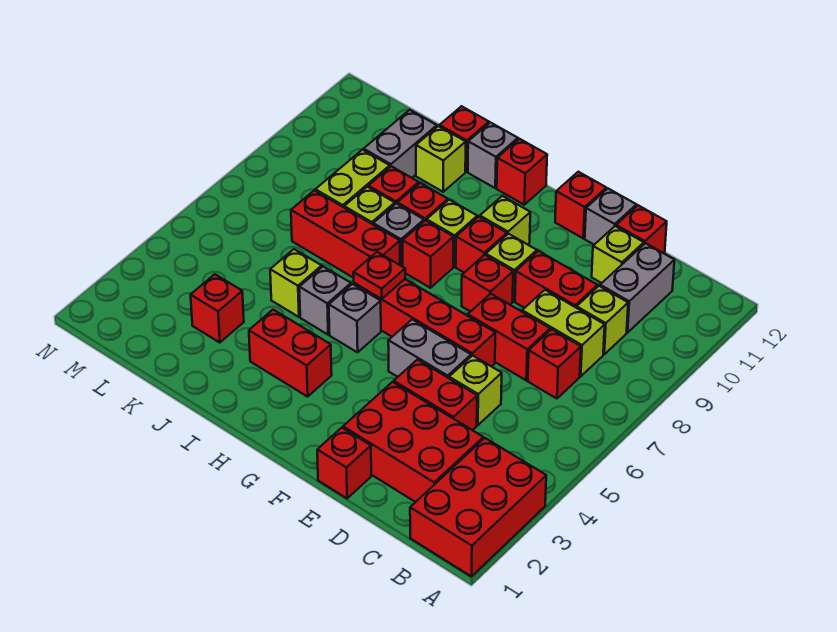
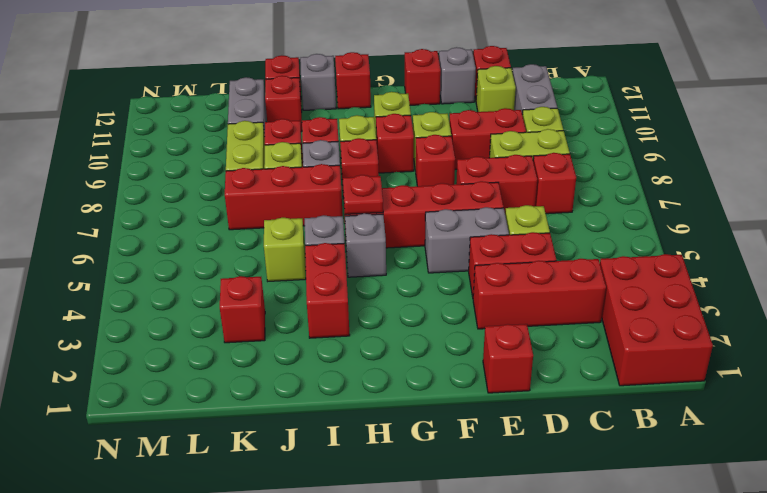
red 2x3 brick [343,382,483,502] -> red 1x3 brick [473,259,606,329]
red 1x2 brick [249,310,332,397] -> red 1x2 brick turned to [305,243,350,338]
lime 1x1 brick [416,126,466,192] -> red 1x1 brick [265,76,302,132]

